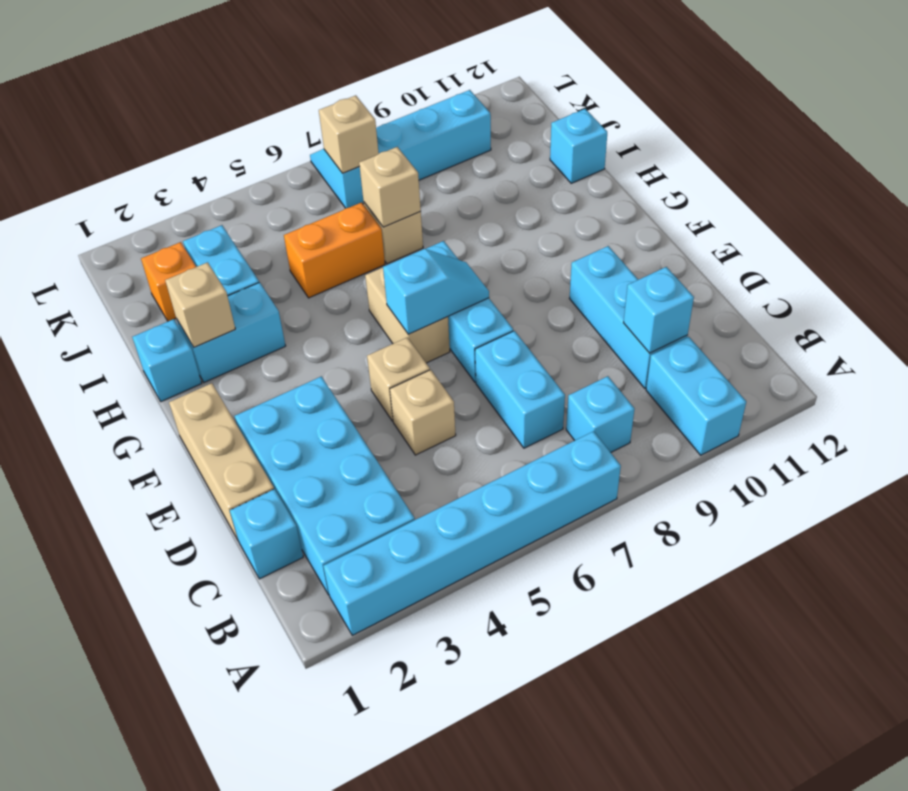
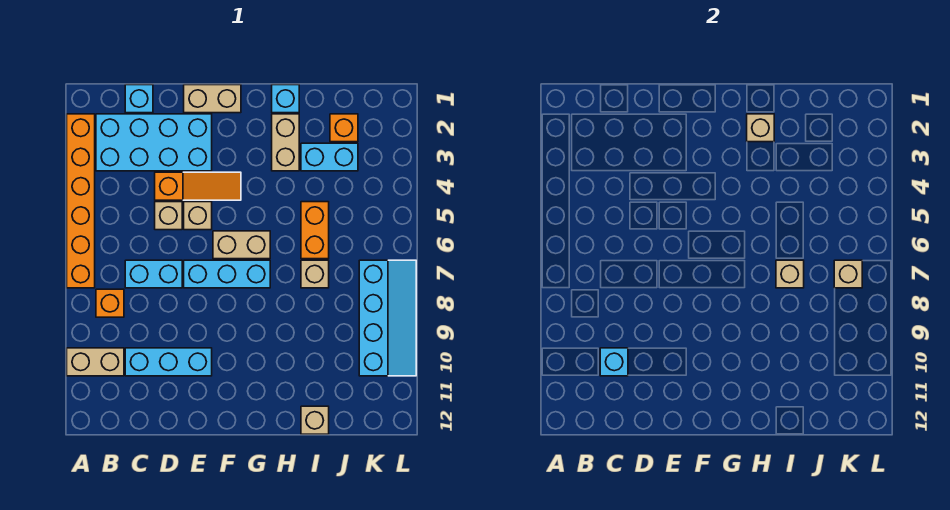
cyan 1x6 brick [323,431,621,635] -> orange 1x6 brick [67,114,95,288]
cyan 1x2 brick [646,337,746,455] -> tan 1x2 brick [67,348,124,376]
cyan 1x1 brick [566,376,634,452] -> orange 1x1 brick [96,289,124,317]
tan 1x3 brick [169,383,274,540] -> tan 1x2 brick [184,85,241,113]
none -> orange 1x3 slope [155,172,241,200]
cyan 1x2 slope [383,249,489,334] -> none
cyan 1x2 brick [177,282,286,382] -> tan 1x2 brick [272,114,299,171]
cyan 1x1 brick [550,109,607,183] -> tan 1x1 brick [301,406,329,434]

